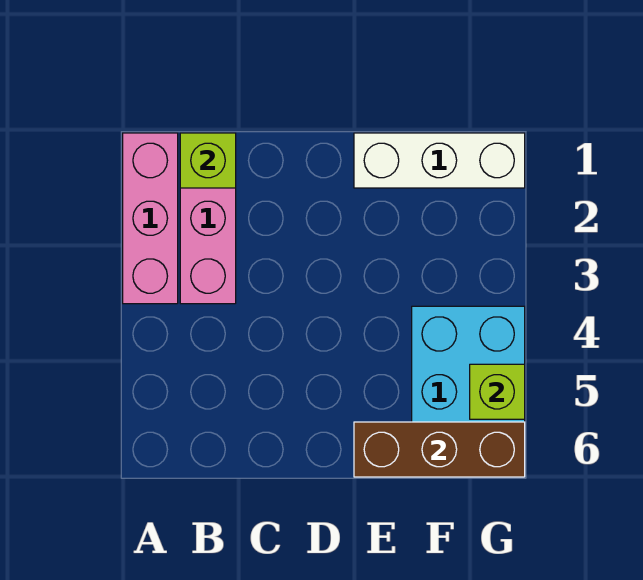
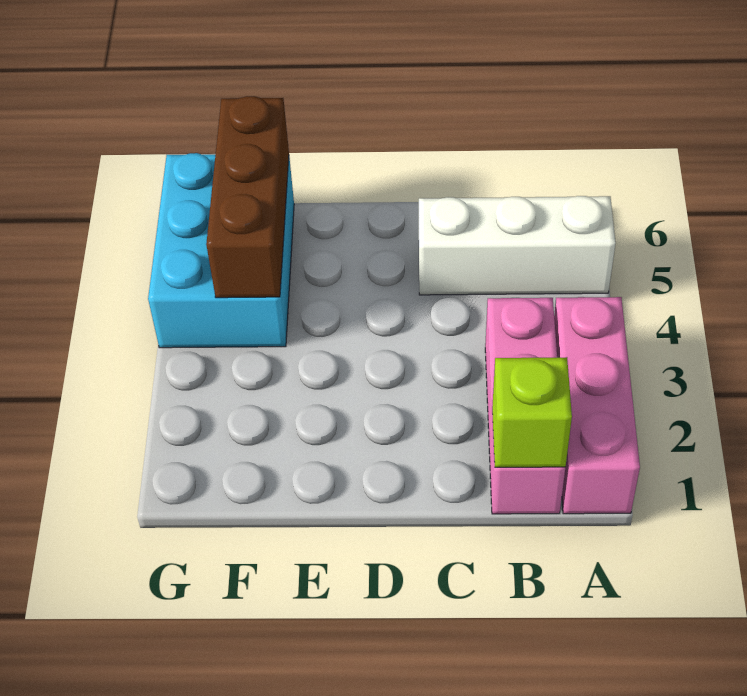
white 1x3 brick [354,133,525,188] -> white 1x3 brick moved to [419,196,616,295]
brown 1x3 brick [354,422,525,477] -> brown 1x3 brick turned to [206,96,289,298]
lime 1x1 brick [470,364,525,419] -> none

